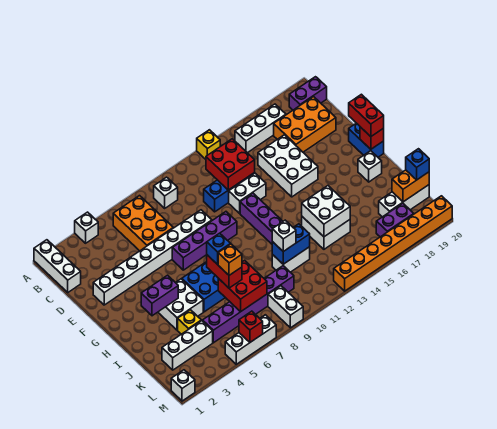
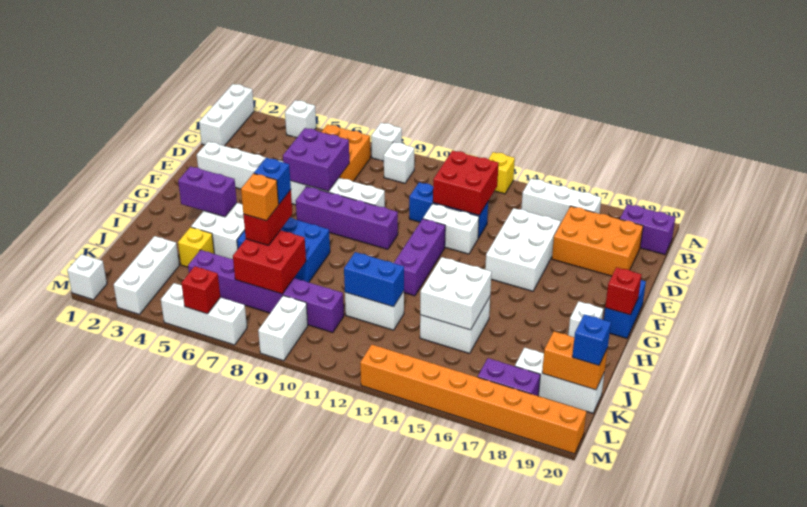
none -> purple 2x2 brick [283,128,349,191]
red 1x2 brick [349,94,384,136] -> none
white 1x1 brick [272,220,296,252] -> white 1x1 brick moved to [371,123,402,161]
white 1x3 brick [162,321,213,370] -> white 1x3 brick turned to [114,236,179,315]

